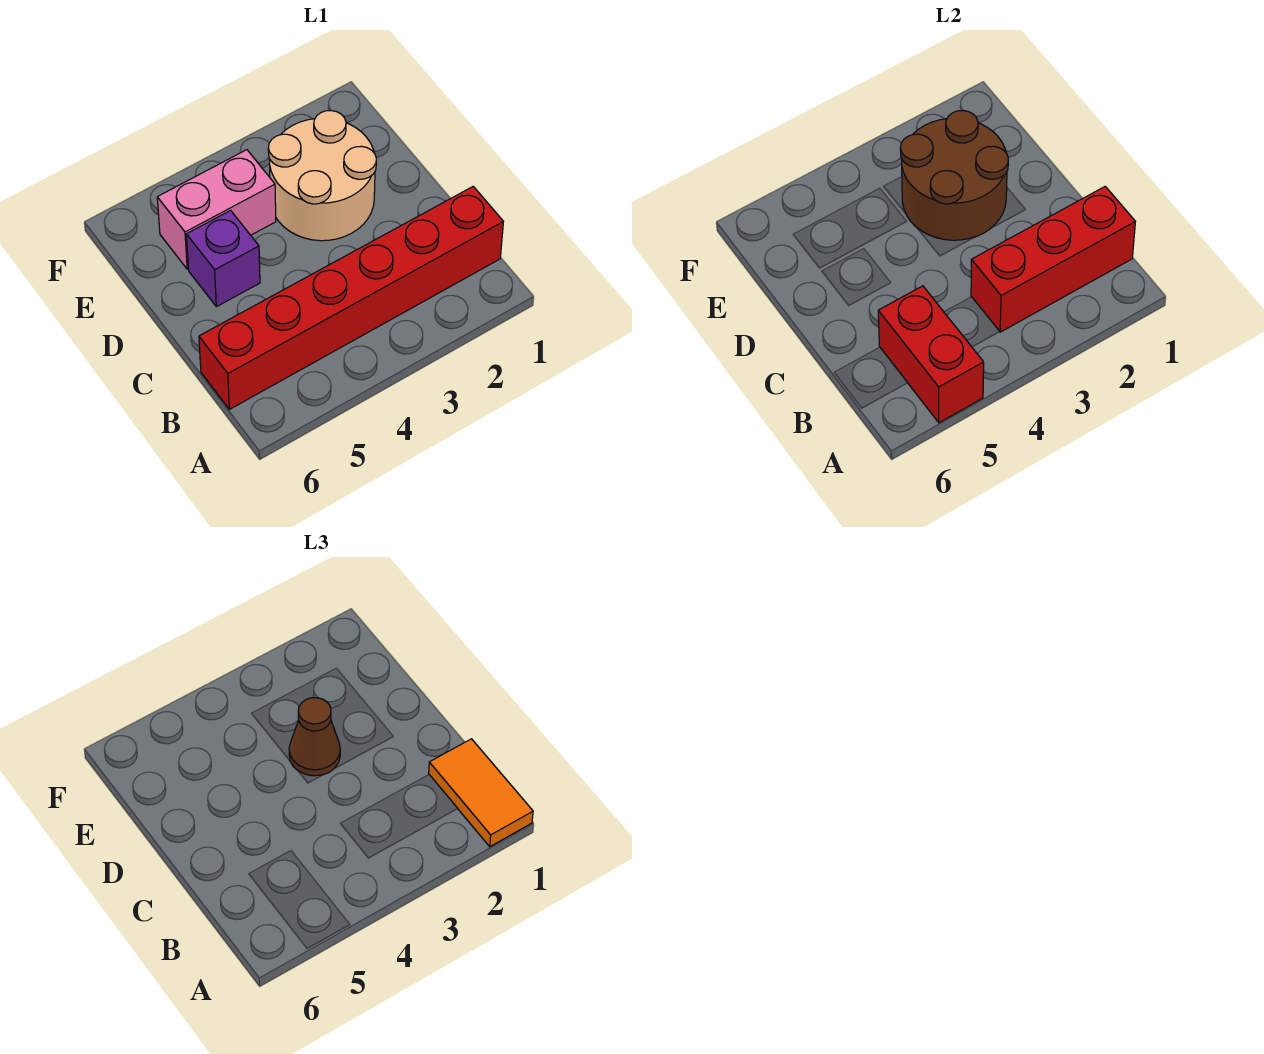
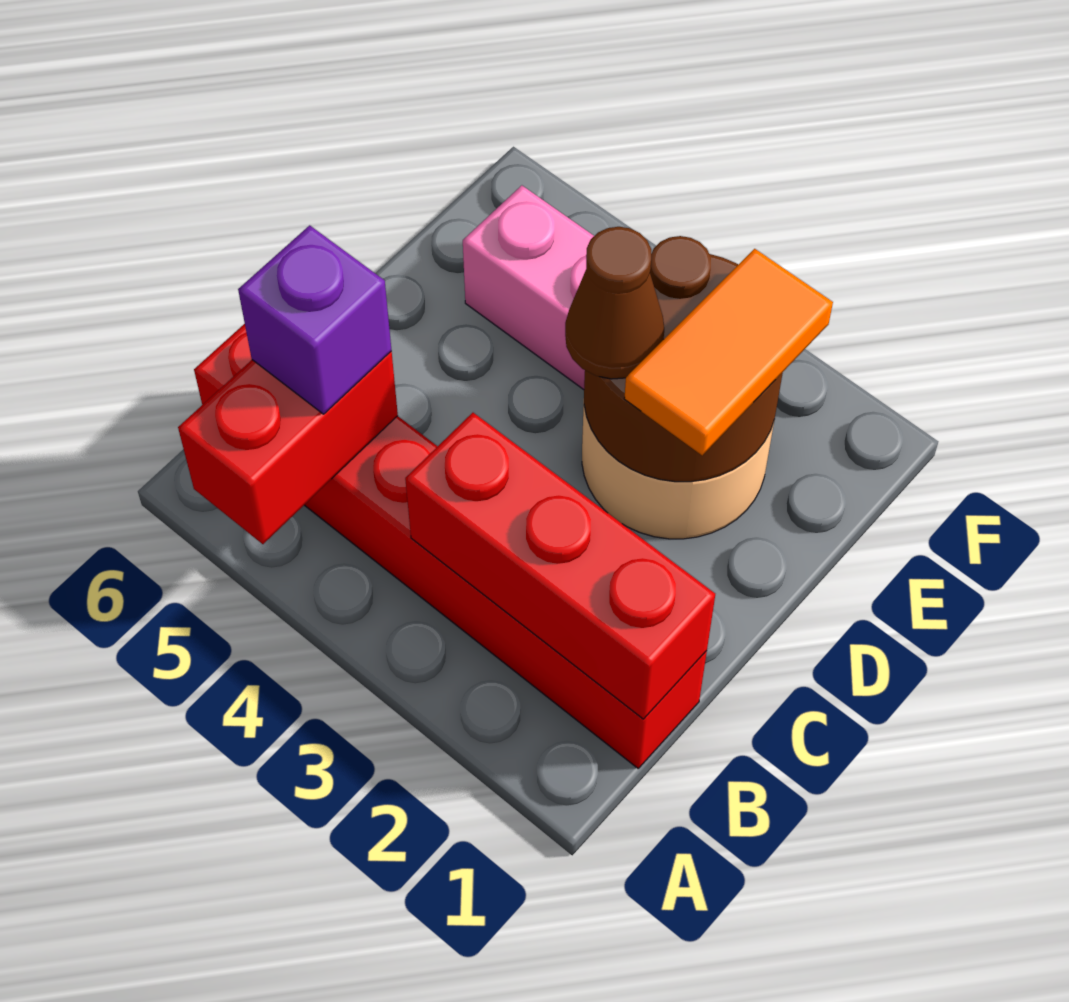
orange 1x2 tile [429,739,533,847] -> orange 1x2 tile moved to [624,249,833,455]
purple 1x1 brick [186,211,260,307] -> purple 1x1 brick moved to [238,225,392,414]

